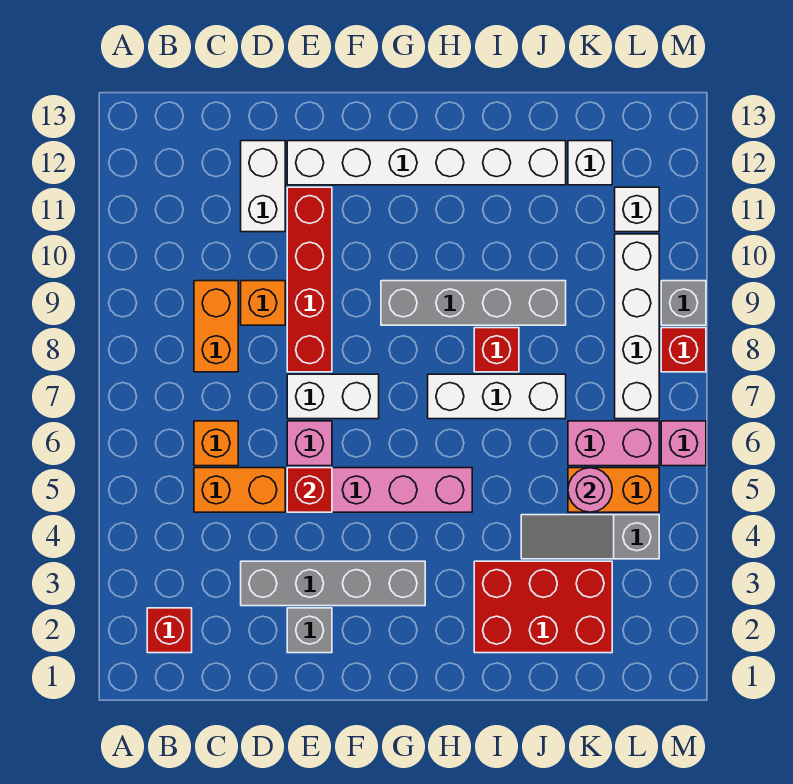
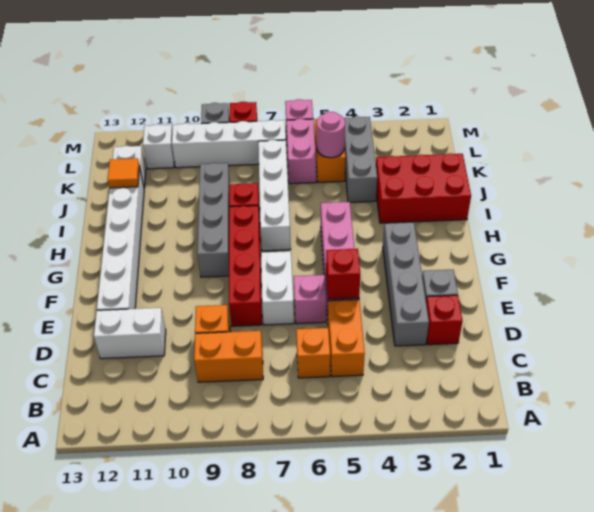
red 1x1 brick [147,608,192,653] -> red 1x1 brick moved to [426,295,462,345]
red 1x4 brick [287,187,332,372] -> red 1x4 brick turned to [229,206,262,326]
white 1x3 brick [428,374,566,419] -> white 1x4 brick [258,140,291,251]
red 2x3 brick [474,561,612,653] -> red 2x3 brick turned to [376,153,471,223]
grey 1x3 slope [521,515,659,559] -> grey 1x3 brick [344,116,377,202]
none -> orange 1x1 tile [108,158,140,188]

